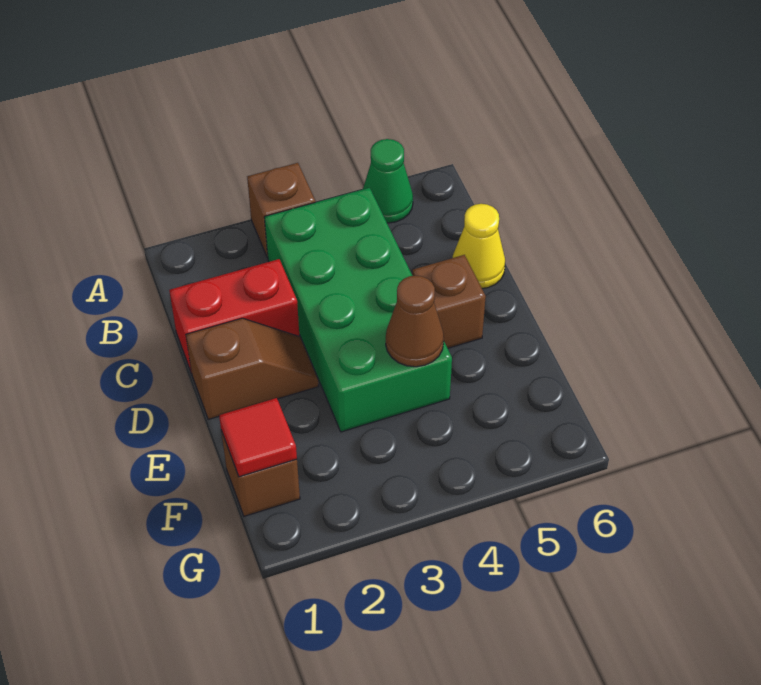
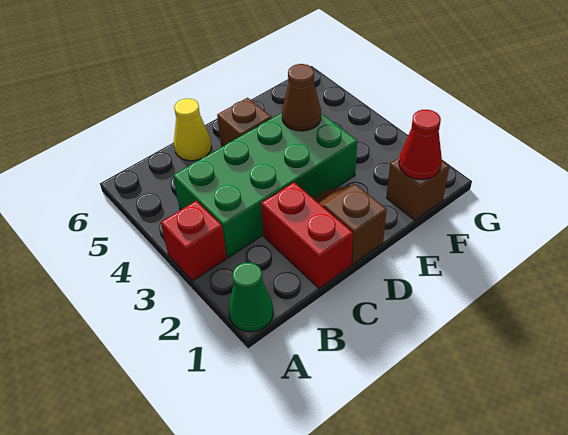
brown 1x1 brick [247,163,315,258] -> red 1x1 brick [161,201,226,281]
green 1x1 cone [363,139,413,223] -> green 1x1 cone moved to [228,263,273,332]
red 1x1 tile [219,398,297,477] -> red 1x1 cone [399,110,442,179]

